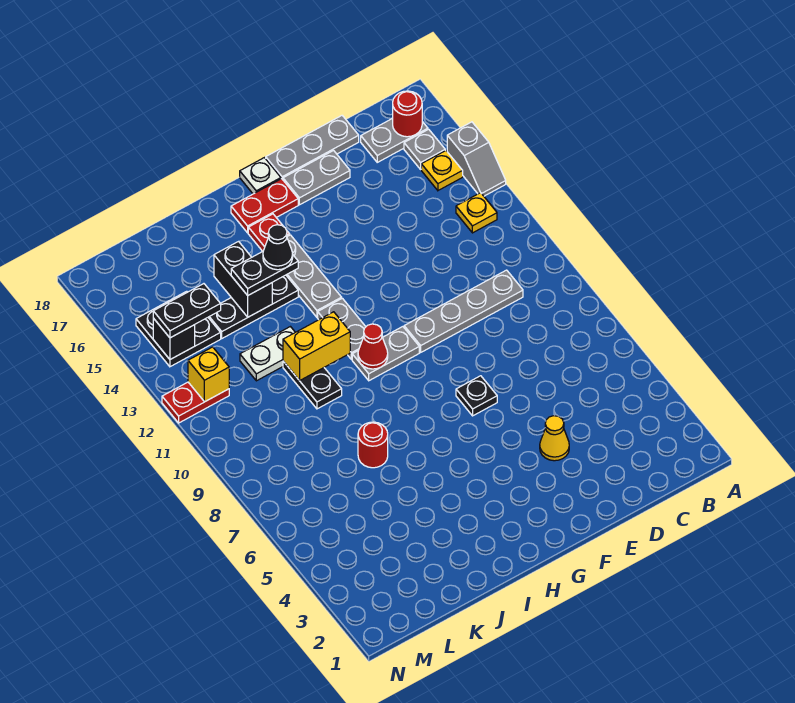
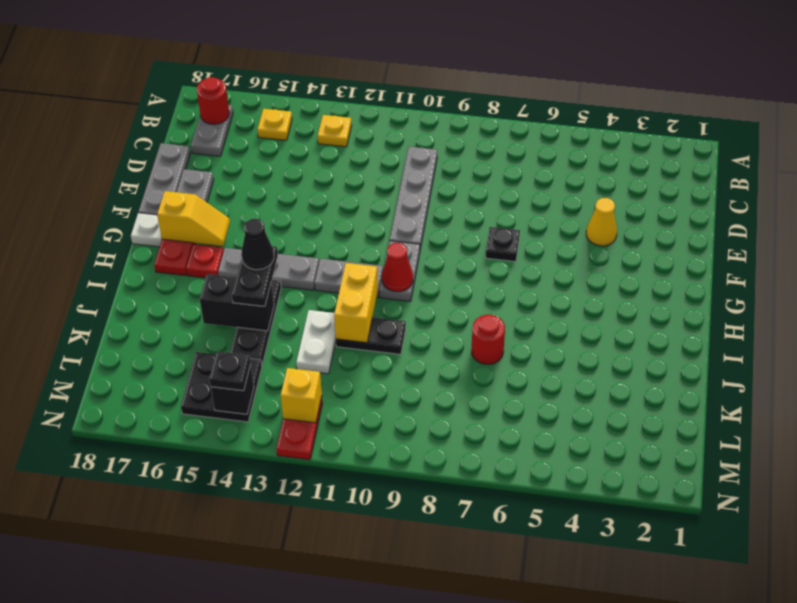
grey 1x2 slope [447,122,506,196] -> none
grey 1x1 plate [404,129,445,169] -> none
none -> yellow 1x2 slope [157,191,230,246]
black 1x2 plate [153,284,221,338] -> black 1x1 plate [209,352,251,391]

